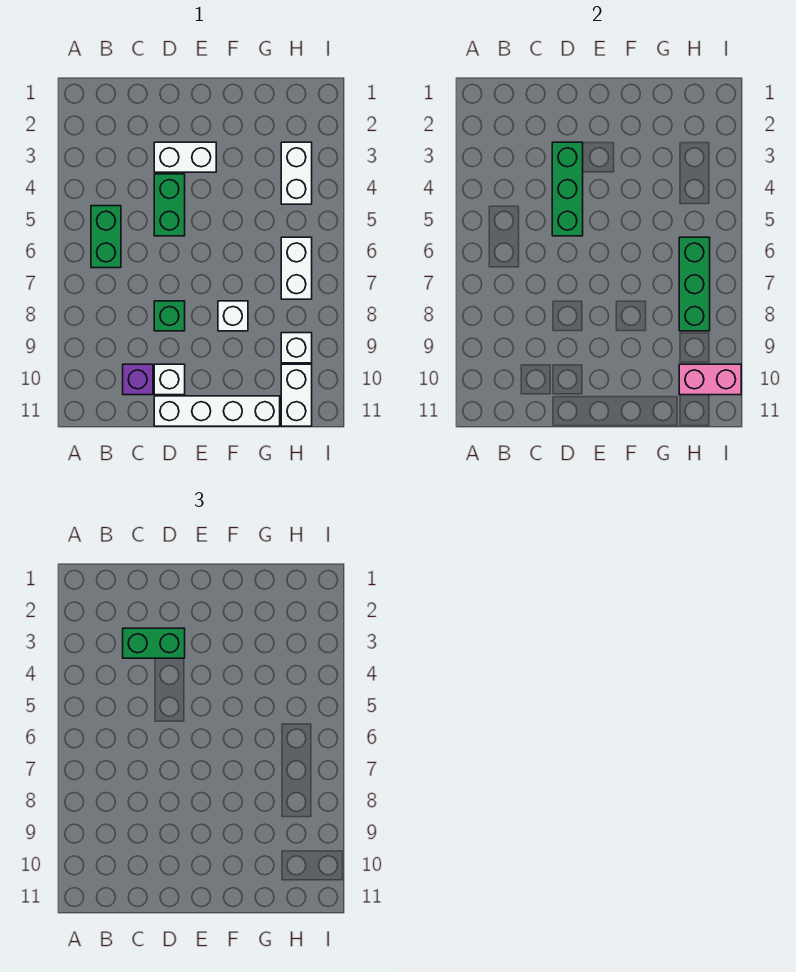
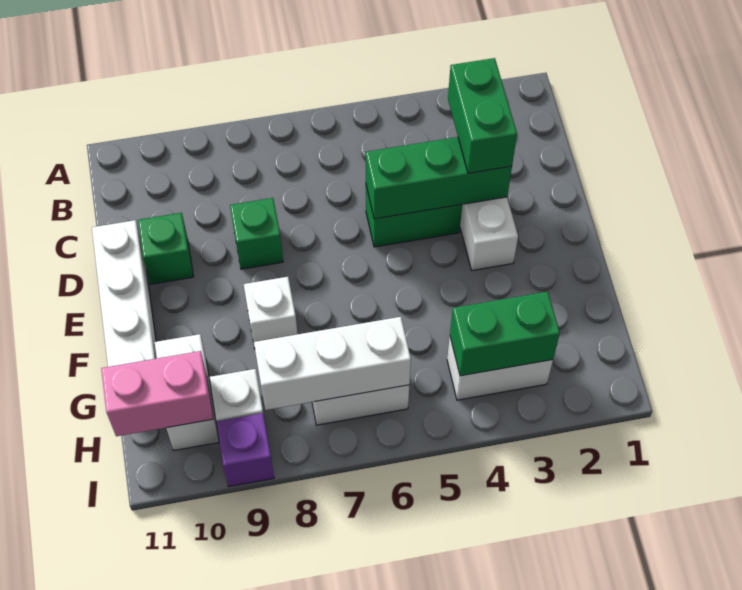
green 1x2 brick [91,206,121,268] -> green 1x2 brick moved to [450,292,560,376]
purple 1x1 brick [123,364,153,395] -> purple 1x1 brick moved to [216,413,274,487]
white 1x1 brick [154,364,185,395] -> green 1x1 brick [138,213,193,284]
green 1x3 brick [679,237,710,331] -> white 1x3 brick [254,317,411,410]
white 1x2 brick [281,364,312,426] -> white 1x2 brick turned to [155,334,219,450]
pink 1x2 brick [679,364,741,395] -> pink 1x2 brick turned to [101,351,213,436]

